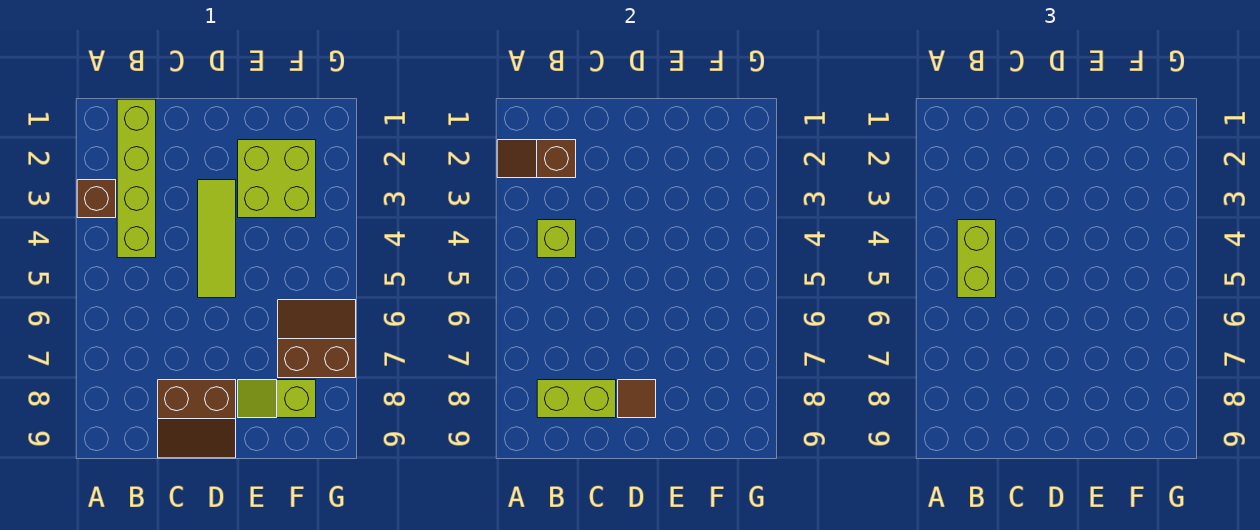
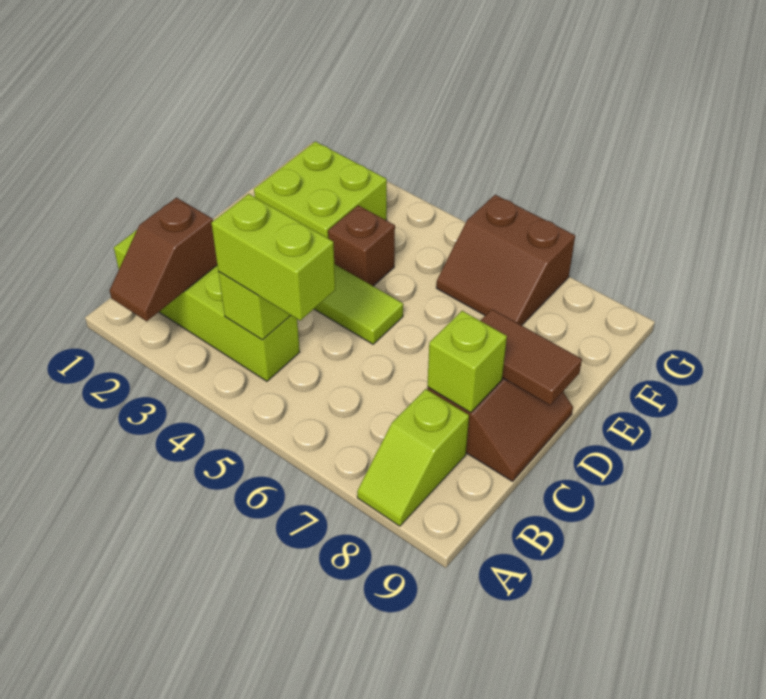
brown 1x1 brick [77,180,116,218] -> brown 1x1 brick moved to [328,205,395,286]
lime 1x2 brick [537,380,616,418] -> lime 1x1 brick [427,311,507,413]
brown 1x1 tile [618,380,656,418] -> brown 1x2 tile [480,309,582,405]
lime 1x2 slope [238,380,316,418] -> lime 1x2 slope moved to [357,389,469,526]
brown 2x2 slope [278,300,356,378] -> brown 2x2 slope turned to [436,195,575,325]

